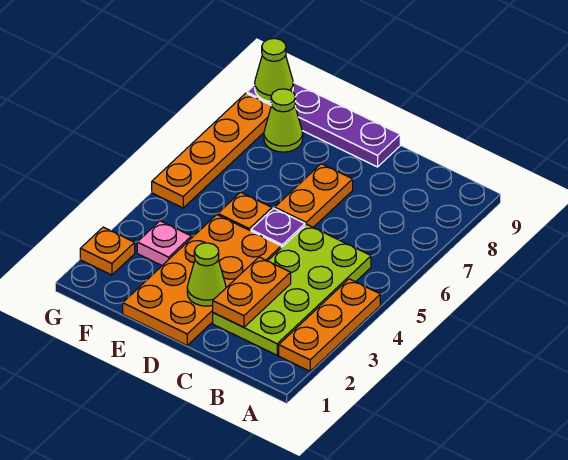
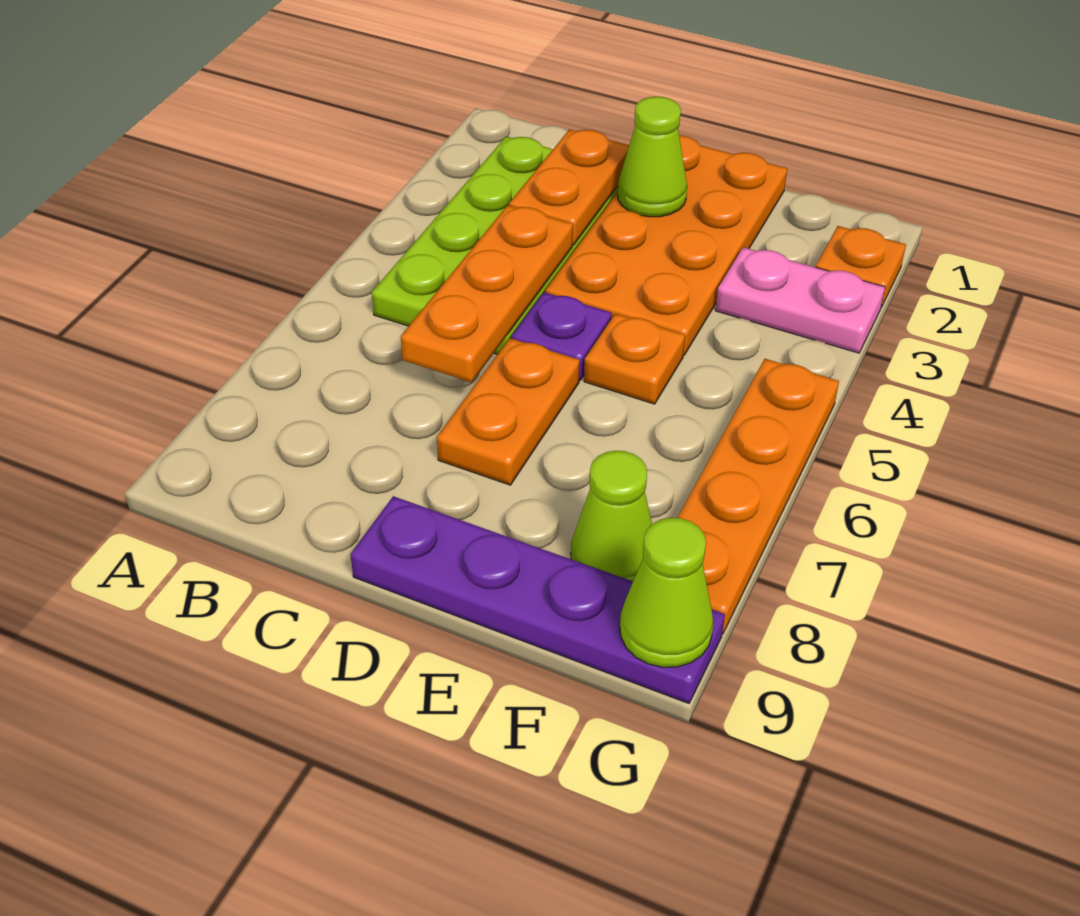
orange 1x3 plate [279,279,380,371] -> orange 1x3 plate moved to [401,205,573,383]
pink 1x1 plate [137,221,191,265] -> pink 1x2 plate [715,247,885,353]

